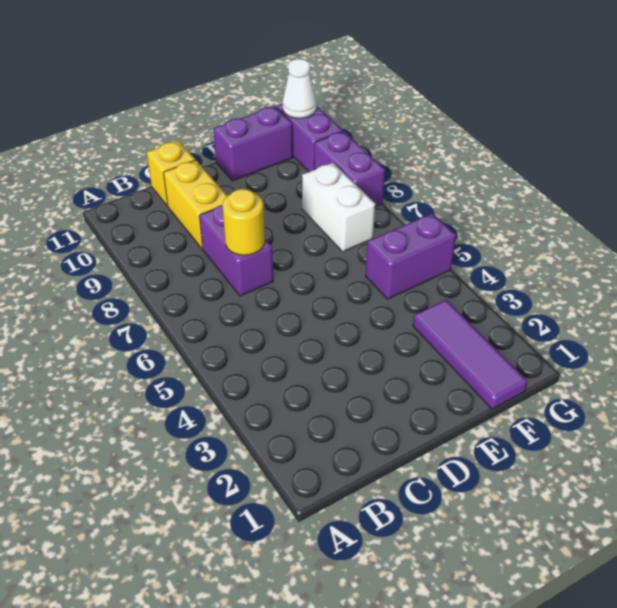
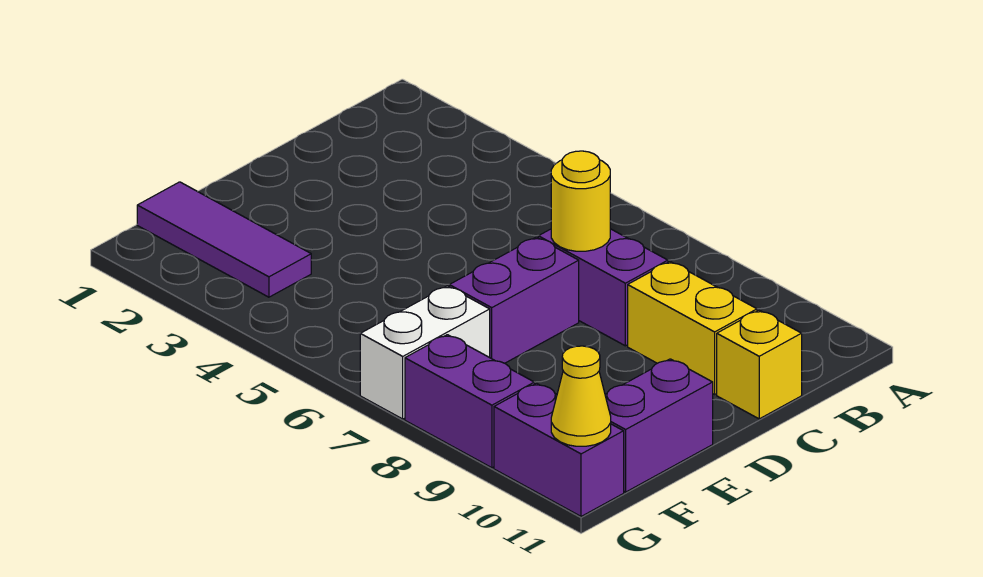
purple 1x2 brick [366,213,456,299] -> purple 1x2 brick moved to [449,237,579,363]
white 1x2 brick [302,163,375,252] -> white 1x2 brick turned to [360,286,490,419]
white 1x1 cone [282,59,317,118] -> yellow 1x1 cone [551,346,611,446]

